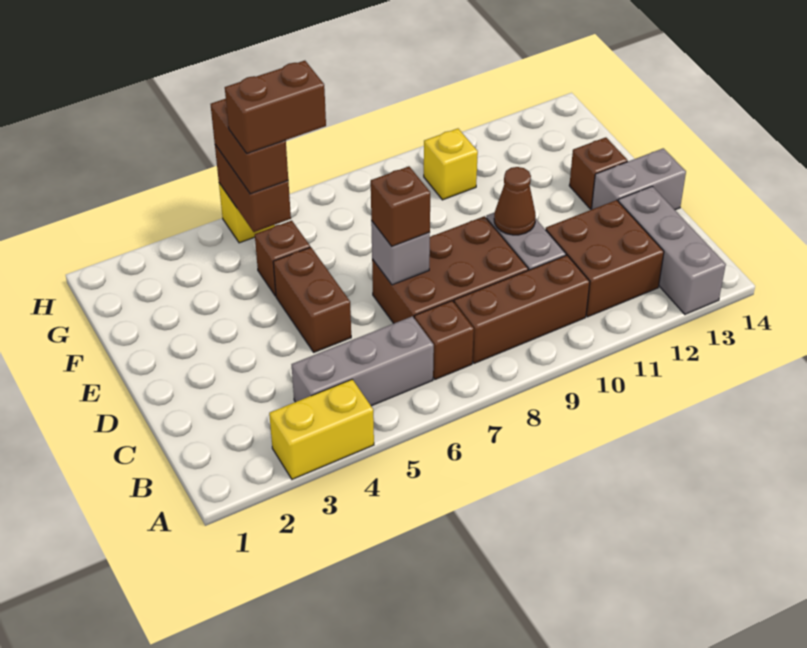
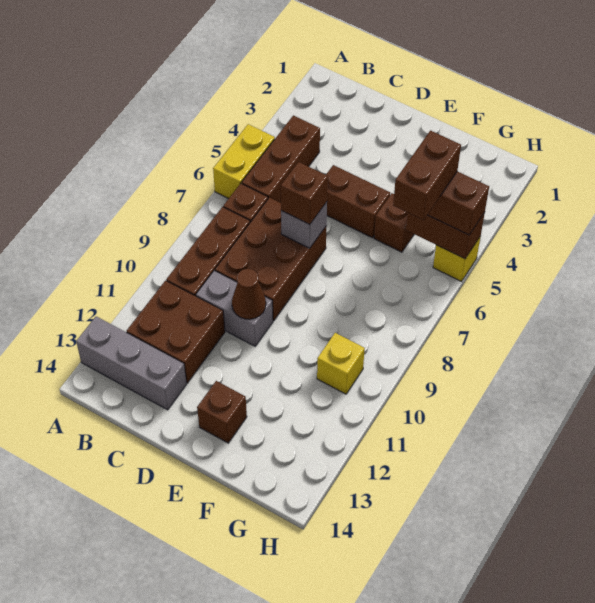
yellow 1x2 brick [269,379,374,479] -> yellow 1x2 brick moved to [213,124,275,199]
grey 1x3 brick [292,316,434,406] -> brown 1x3 brick [242,115,320,203]
grey 1x2 brick [592,148,686,210] -> none

